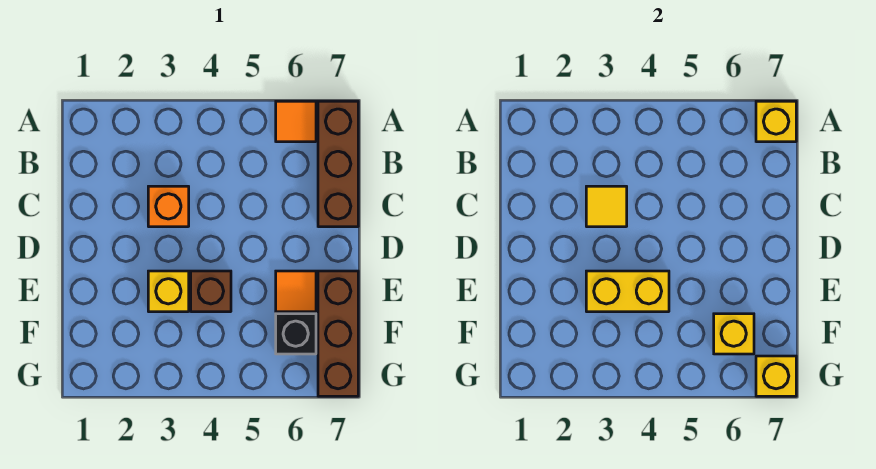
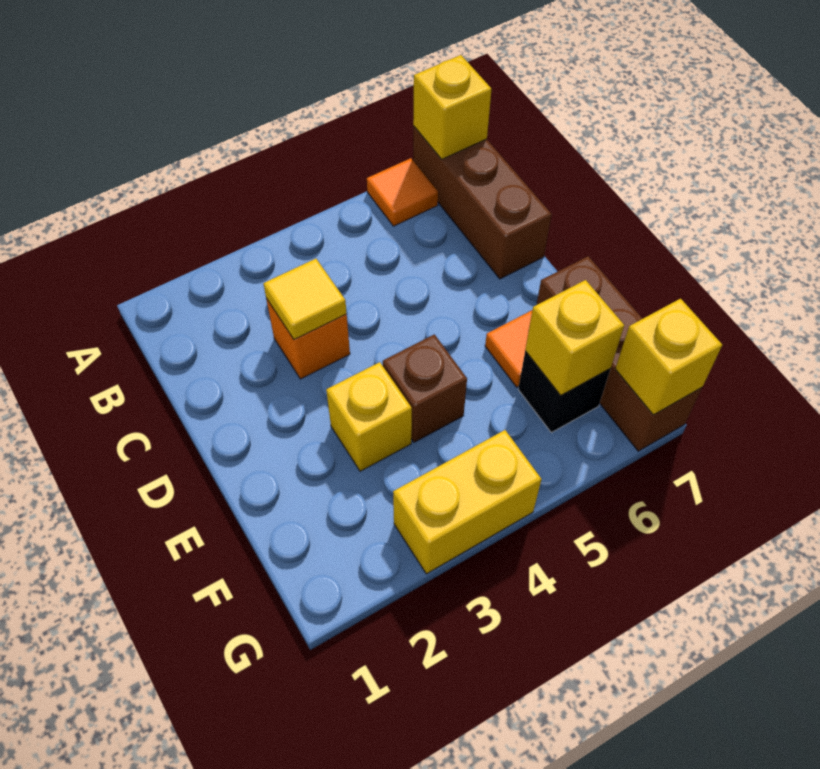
yellow 1x2 brick [586,271,669,312] -> yellow 1x2 brick moved to [393,430,542,574]

